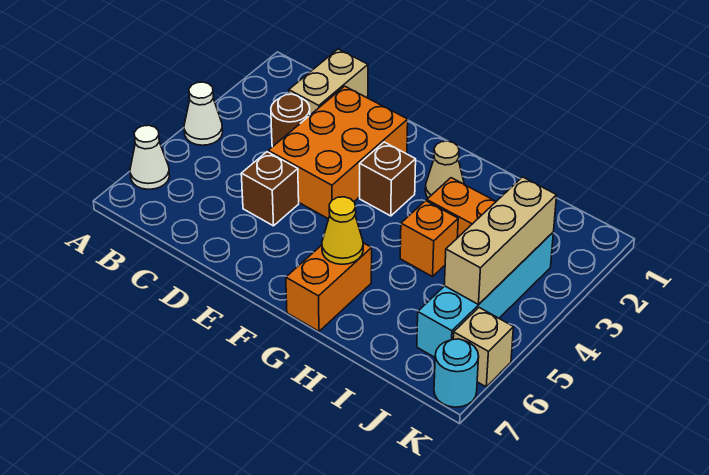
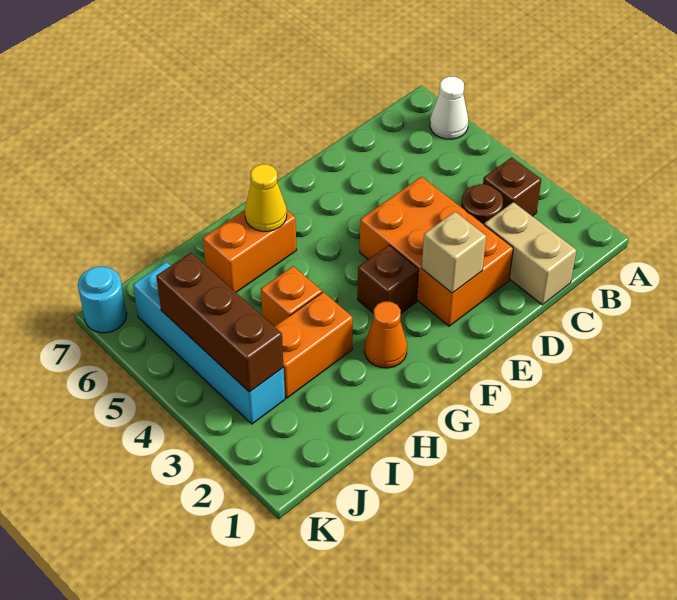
white 1x1 cone [184,82,223,145] -> none
brown 1x1 brick [241,152,299,226] -> brown 1x1 brick moved to [483,157,541,216]
tan 1x1 cone [425,141,464,198] -> orange 1x1 cone [364,302,407,368]
orange 1x2 brick [286,243,372,331] -> orange 1x2 brick turned to [203,210,297,292]
tan 1x3 brick [444,177,557,304] -> brown 1x3 brick [156,253,284,392]
tan 1x1 brick [453,308,513,387] -> tan 1x1 brick moved to [422,212,486,293]

